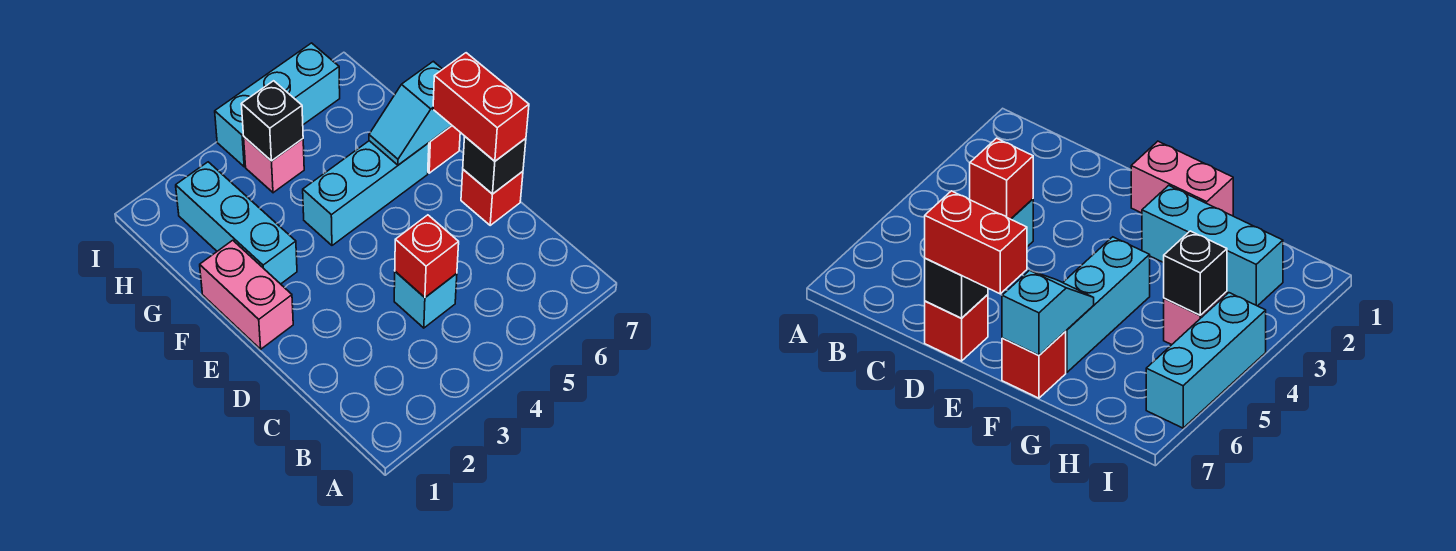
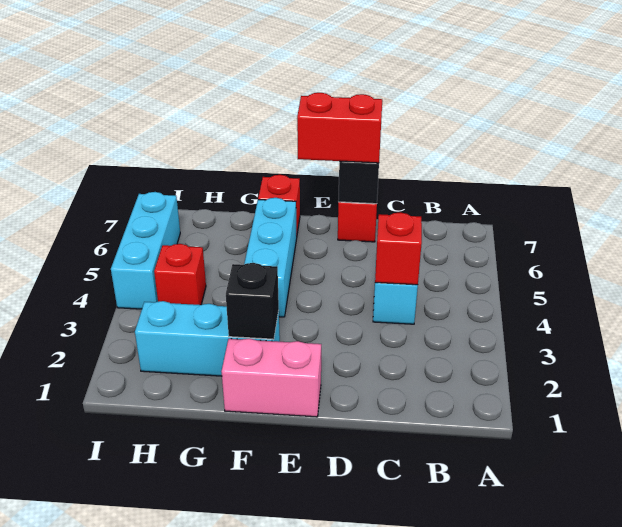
cyan 1x2 slope [369,61,452,165] -> none
pink 1x1 brick [244,137,304,193] -> red 1x1 brick [154,244,206,305]
black 1x1 brick [241,81,303,161] -> black 1x1 brick moved to [226,263,279,339]

